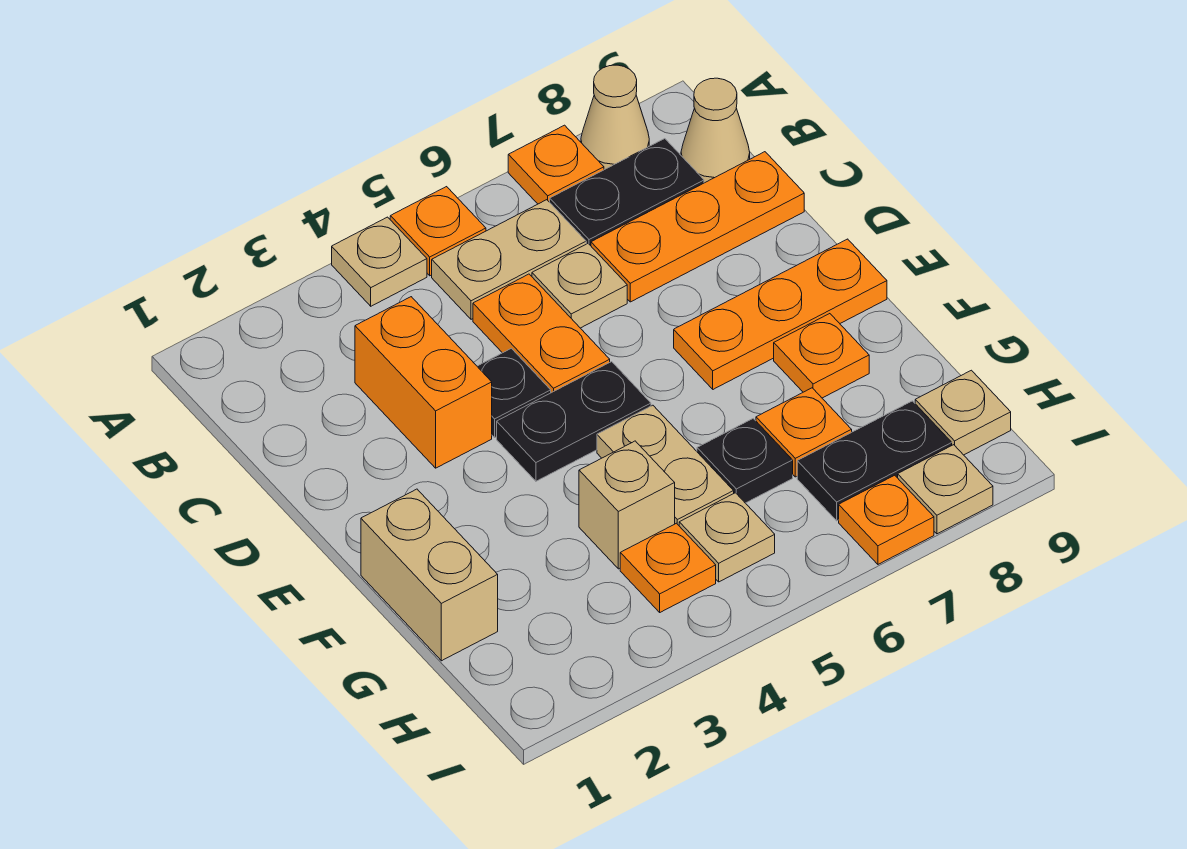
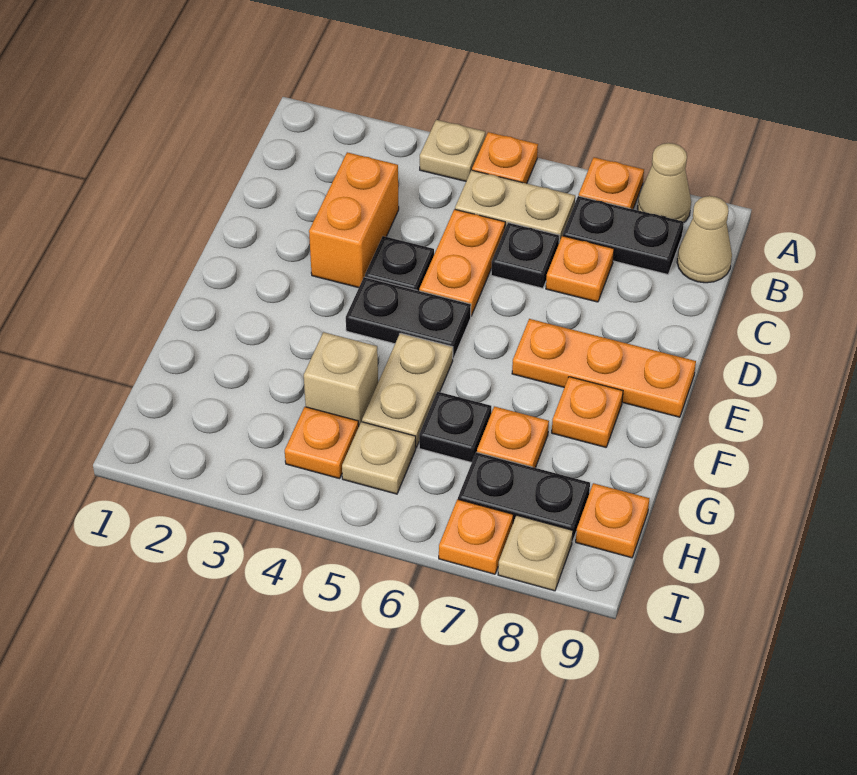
tan 1x1 plate [532,244,627,328] -> black 1x1 plate [491,223,559,288]
orange 1x3 plate [591,152,804,302] -> orange 1x1 plate [546,236,614,302]
tan 1x2 brick [361,489,498,661] -> none
tan 1x1 plate [915,370,1011,455] -> orange 1x1 plate [576,483,650,558]

